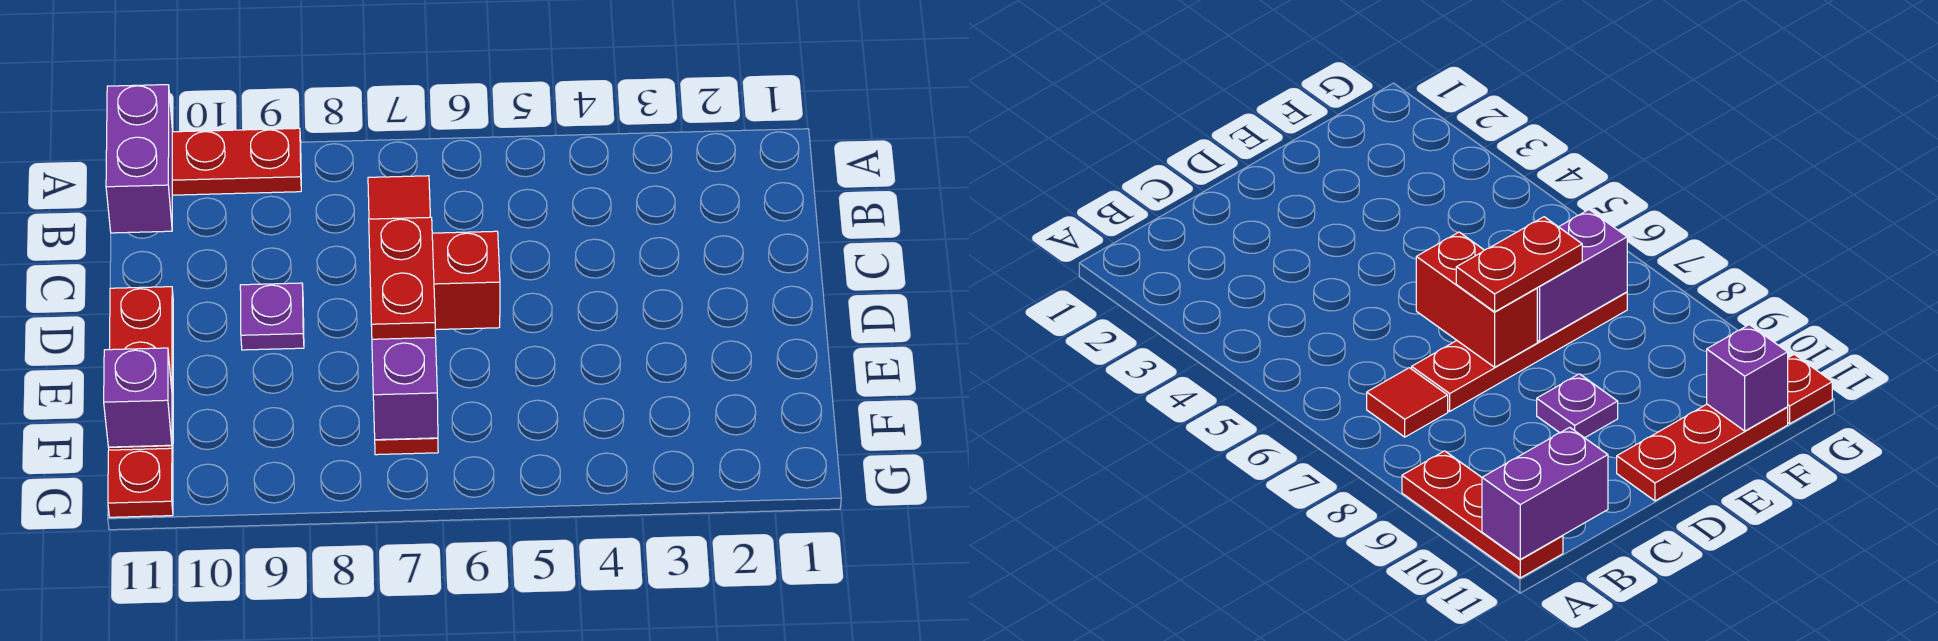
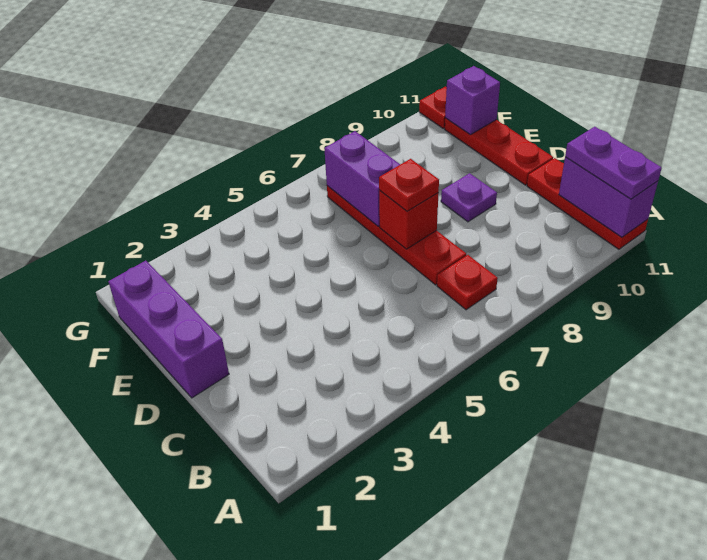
red 1x3 plate [172,128,301,195] -> red 1x3 plate turned to [527,158,648,249]
none -> purple 1x2 plate [565,127,662,199]
red 1x1 tile [368,176,430,219] -> red 1x1 plate [437,255,498,310]
none -> purple 1x3 brick [108,261,229,398]
red 1x2 brick [432,231,500,330] -> red 1x1 brick [379,190,439,249]
red 1x2 plate [369,217,436,339] -> red 1x1 plate [379,159,439,211]

